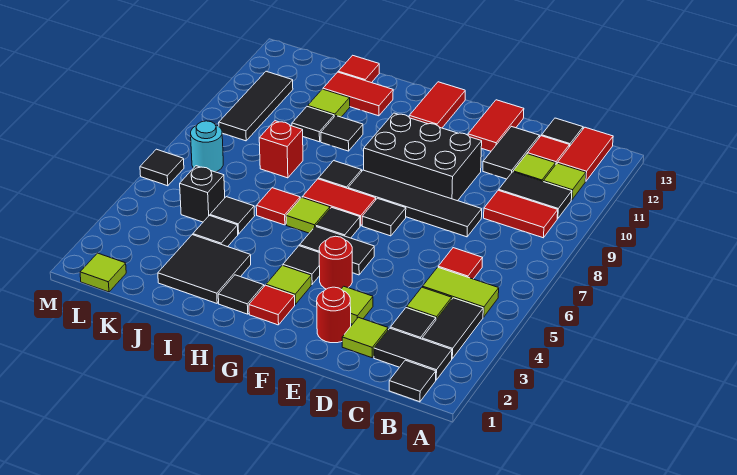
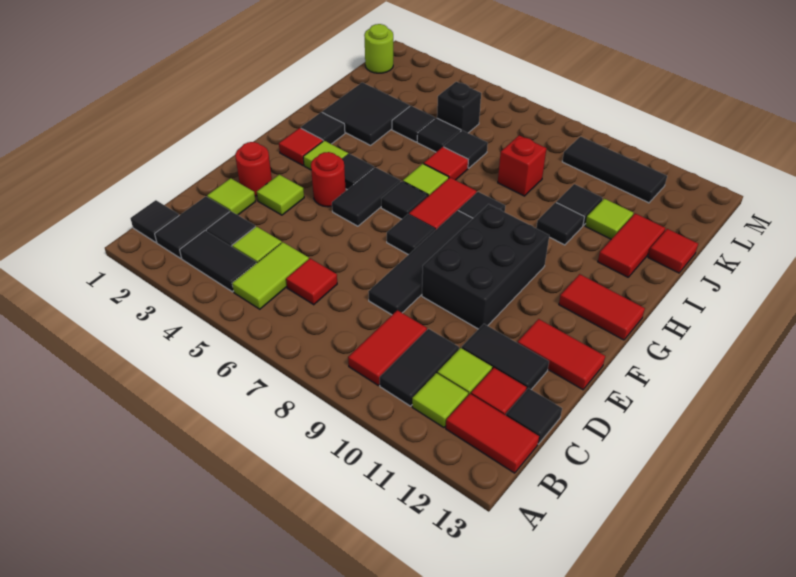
lime 1x1 tile [80,253,126,292] -> lime 1x1 round brick [364,24,393,73]
cyan 1x1 round brick [191,121,223,172] -> none
black 1x1 tile [140,149,184,186] -> black 1x1 tile moved to [444,130,488,168]

